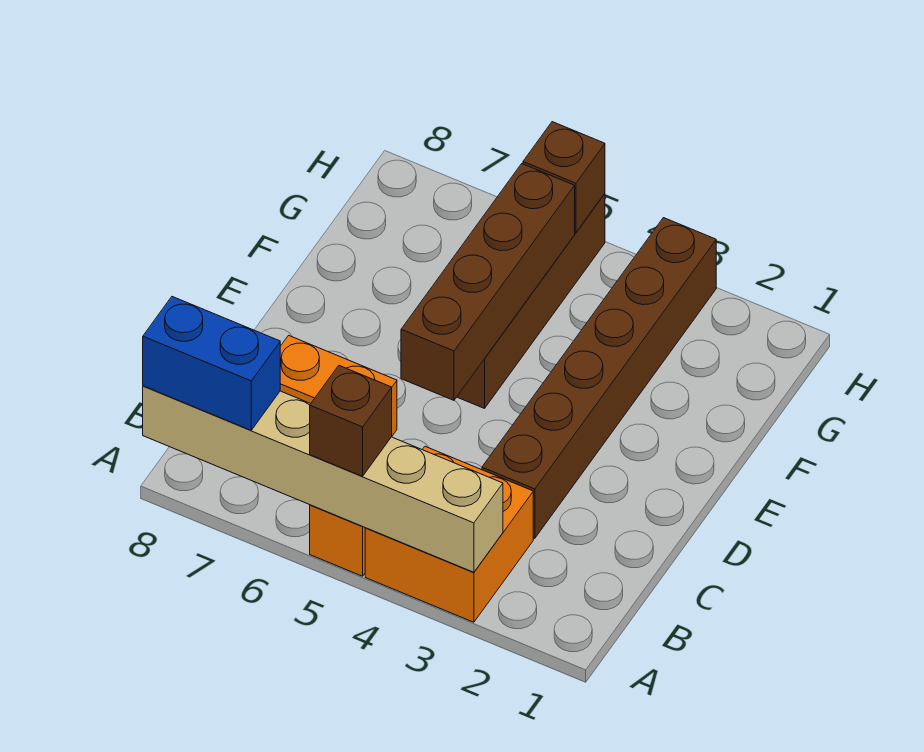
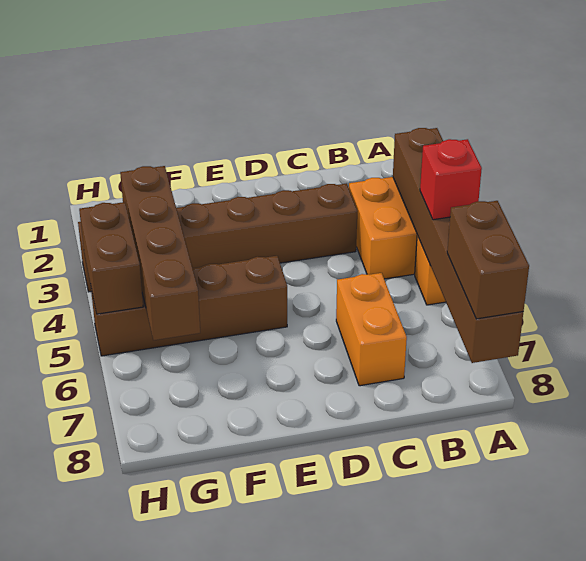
tan 1x6 brick [143,386,503,572] -> brown 1x6 brick [393,128,523,363]
brown 1x1 brick [310,366,392,476] -> red 1x1 brick [420,139,482,220]
blue 1x2 brick [143,297,280,430] -> brown 1x2 brick [447,201,529,319]
brown 1x4 brick [401,164,575,400] -> brown 1x4 brick turned to [120,166,200,340]
brown 1x1 brick [523,122,605,233] -> brown 1x2 brick [79,202,143,314]

